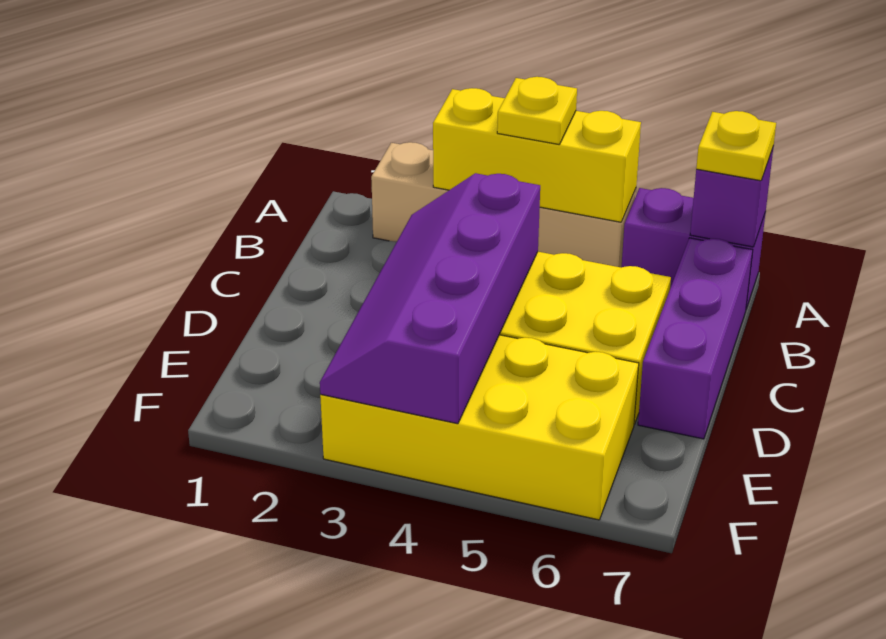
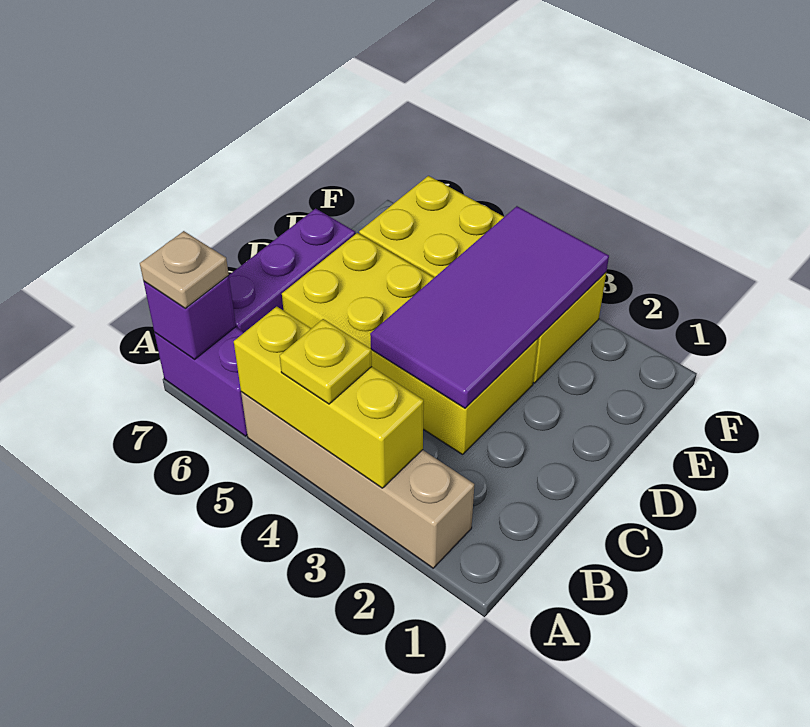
yellow 1x1 plate [696,111,776,181] -> tan 1x1 plate [140,231,229,308]
purple 2x4 slope [320,173,540,424] -> purple 2x4 tile [370,206,609,408]

